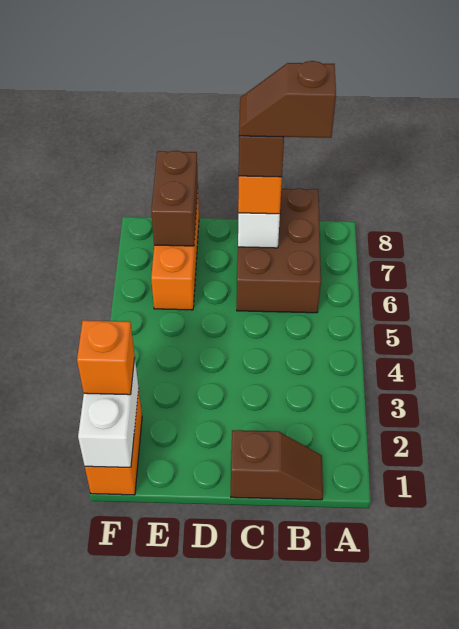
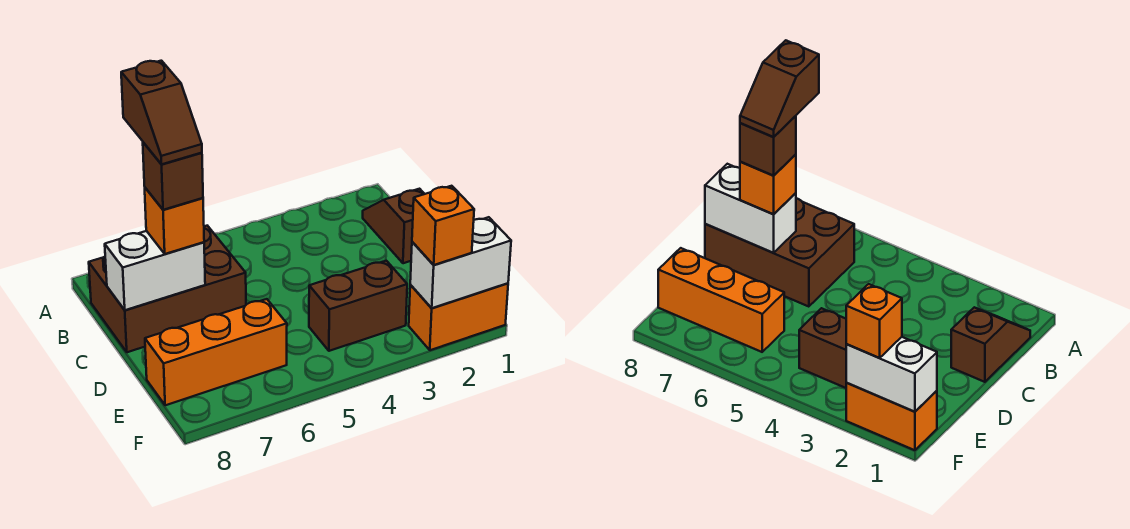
brown 1x2 brick [151,151,198,246] -> brown 1x2 brick moved to [309,261,407,351]

